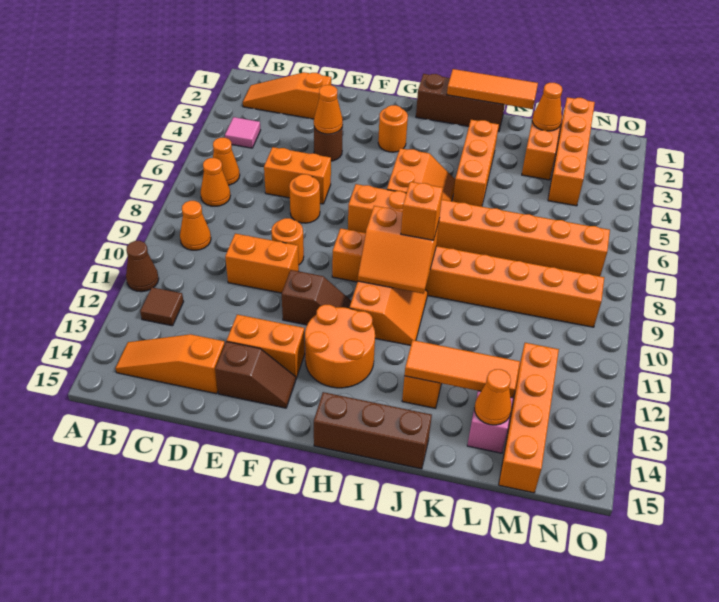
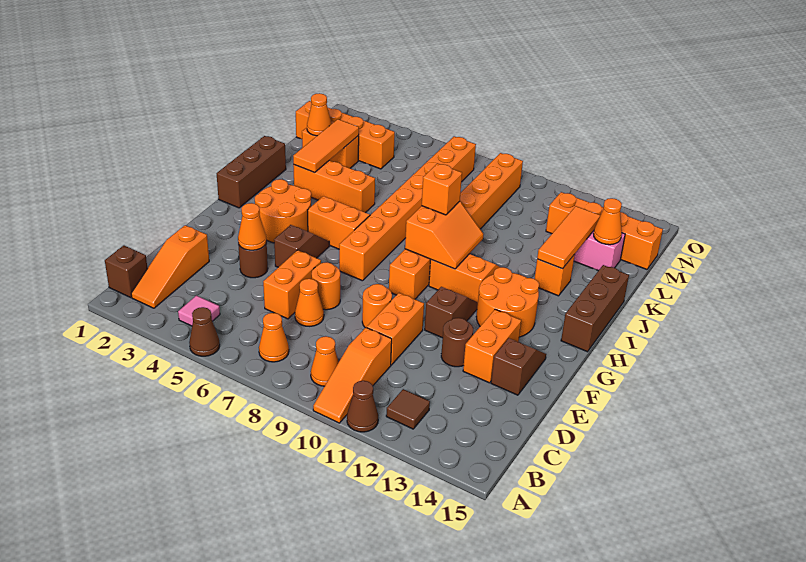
none -> brown 1x1 cone [189,307,220,356]
none -> brown 1x1 brick [105,246,148,297]
orange 1x1 cone [213,138,240,185] -> orange 1x1 cone moved to [295,279,324,326]
orange 1x3 slope [115,334,225,394] -> orange 1x3 slope moved to [313,327,392,423]
none -> brown 1x1 round brick [441,318,473,367]
none -> brown 1x2 slope [274,225,329,267]
orange 1x1 round brick [378,105,408,152] -> orange 2x2 round brick [255,179,311,243]
orange 1x3 tile [447,69,538,109] -> orange 1x3 tile moved to [293,119,359,173]

